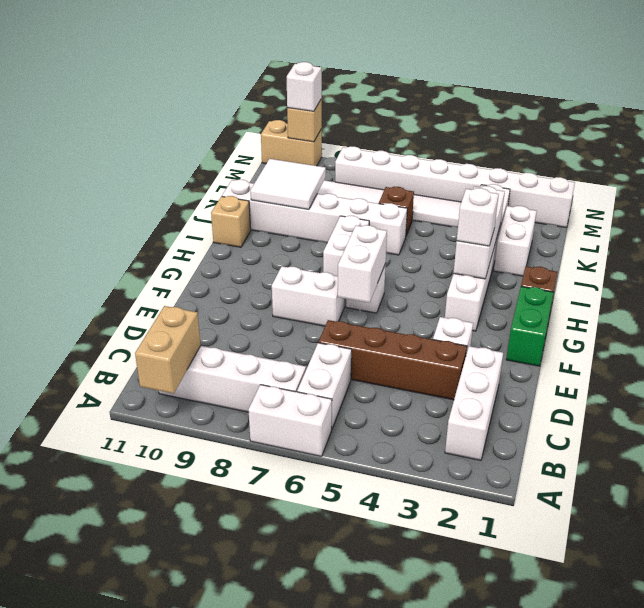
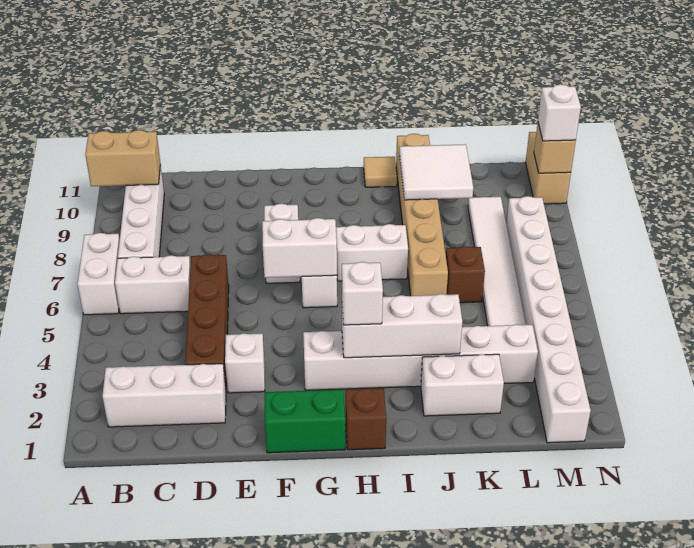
tan 1x1 brick [211,196,251,247] -> tan 1x1 tile [364,157,397,187]
white 1x6 brick [222,180,407,255] -> tan 1x6 brick [396,134,448,296]

